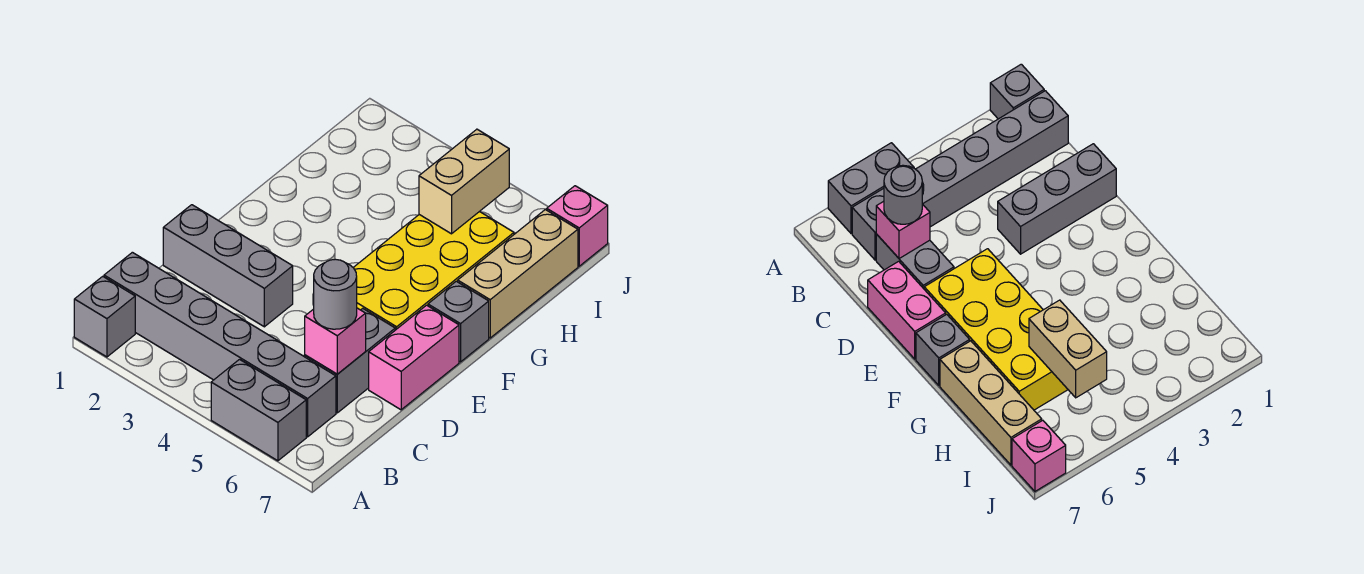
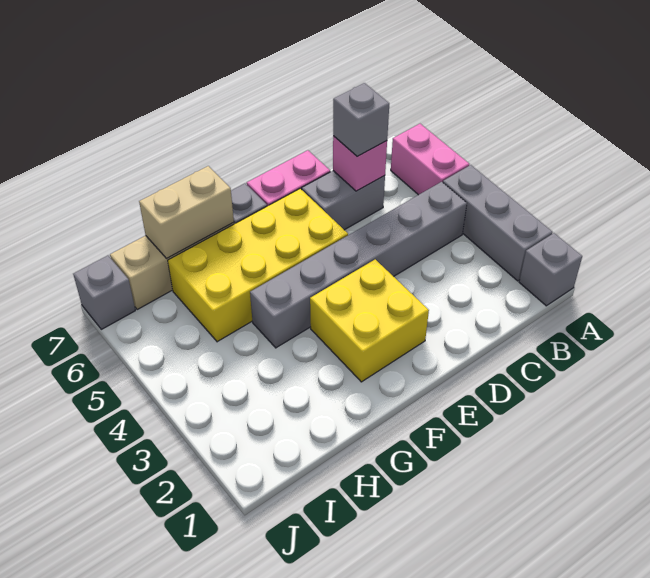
grey 1x2 brick [211,360,306,461] -> pink 1x2 brick [391,124,469,195]
grey 1x6 brick [104,252,336,437] -> grey 1x6 brick turned to [250,182,467,348]
grey 1x1 round brick [314,259,357,329] -> grey 1x1 brick [333,83,389,156]
grey 1x3 brick [163,205,293,327] -> grey 1x3 brick moved to [443,165,552,281]
none -> yellow 2x2 brick [310,259,429,382]
tan 1x2 brick [419,129,509,234] -> tan 1x2 brick moved to [139,166,234,258]
pink 1x1 brick [547,186,608,266] -> grey 1x1 brick [73,256,135,329]

